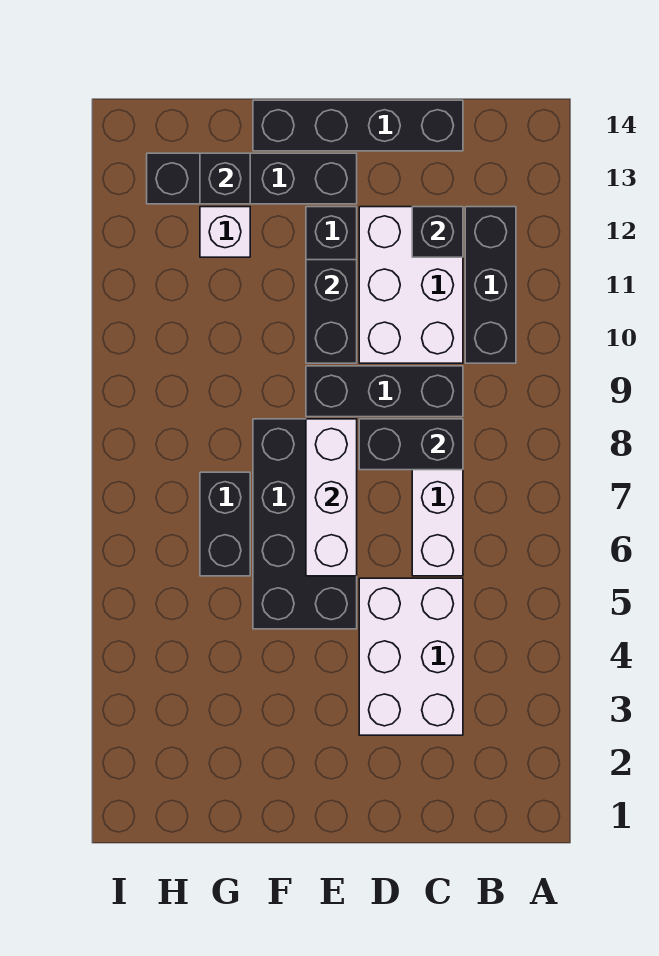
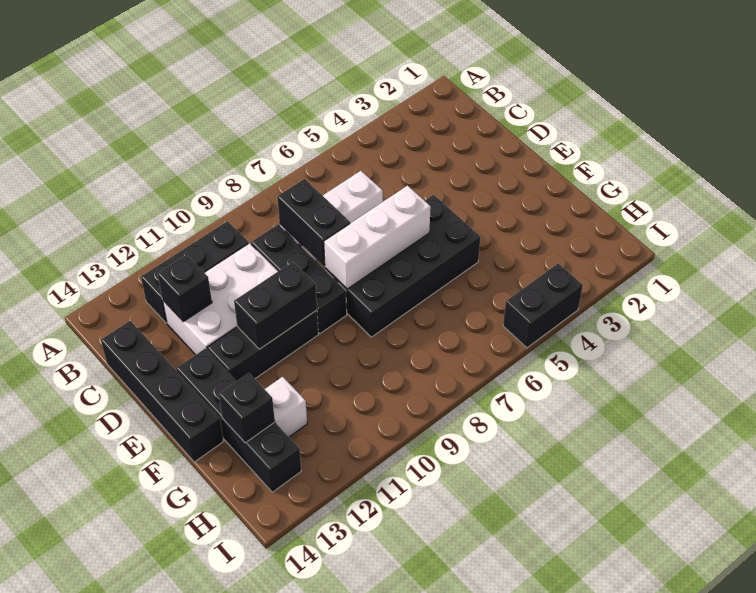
white 2x3 brick [359,578,463,735] -> none
black 1x2 brick [200,472,250,576] -> black 1x2 brick moved to [503,263,583,348]

